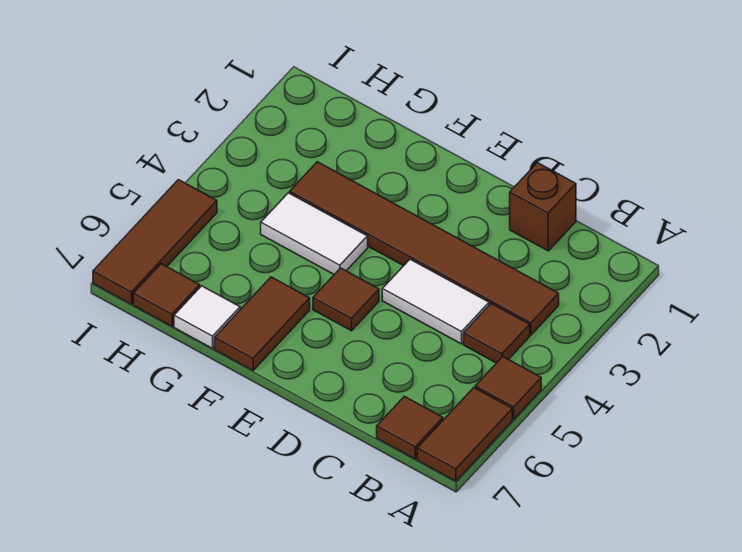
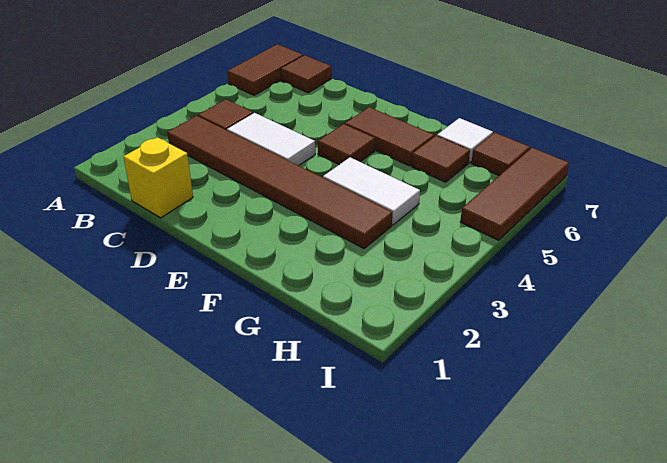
brown 1x1 tile [475,357,541,419] -> brown 1x1 tile moved to [412,136,470,182]
brown 1x1 brick [510,163,576,251] -> yellow 1x1 brick [124,137,193,218]
brown 1x2 tile [215,277,310,370] -> brown 1x2 tile turned to [345,107,434,166]

